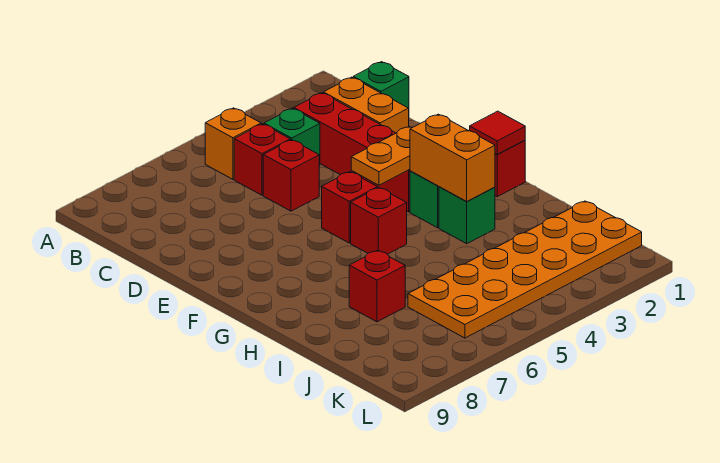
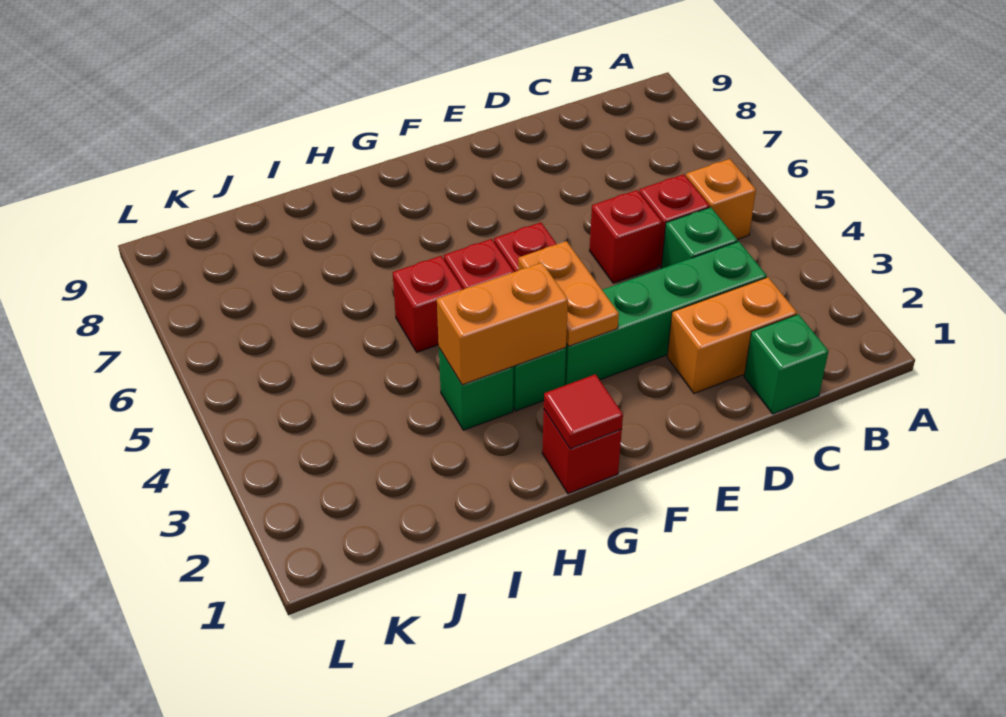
red 1x4 brick [294,93,410,212] -> green 1x4 brick [564,242,767,386]
red 1x1 brick [349,250,405,322] -> red 1x1 brick moved to [393,256,463,352]
orange 2x6 plate [408,201,642,338] -> none

